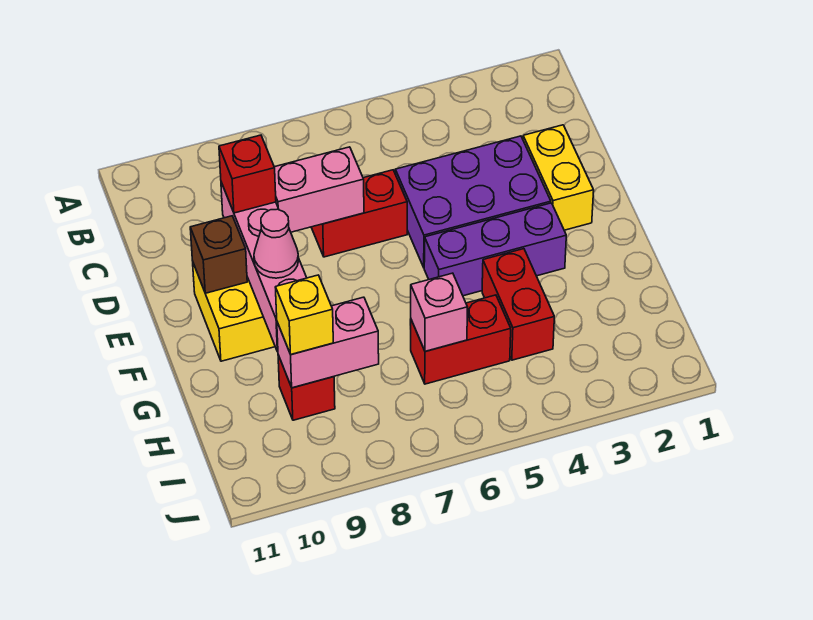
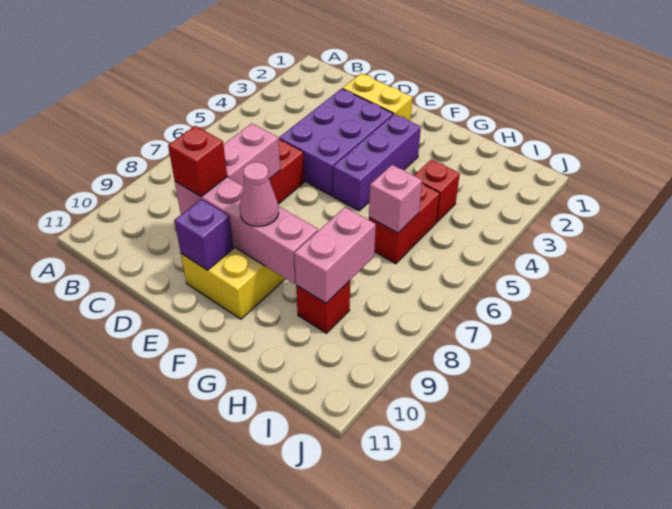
brown 1x1 brick [190,216,247,293] -> purple 1x1 brick [174,199,233,270]
red 1x2 brick [482,249,554,360] -> red 1x1 brick [414,159,460,222]
yellow 1x1 brick [275,275,333,355] -> none

